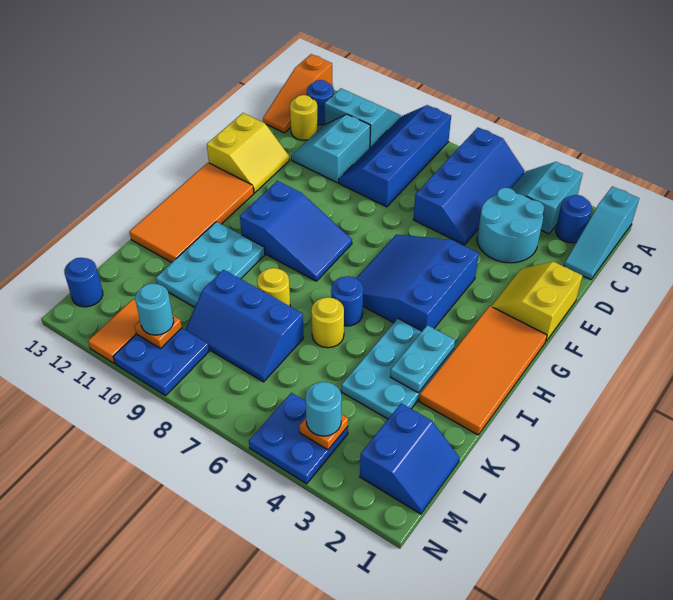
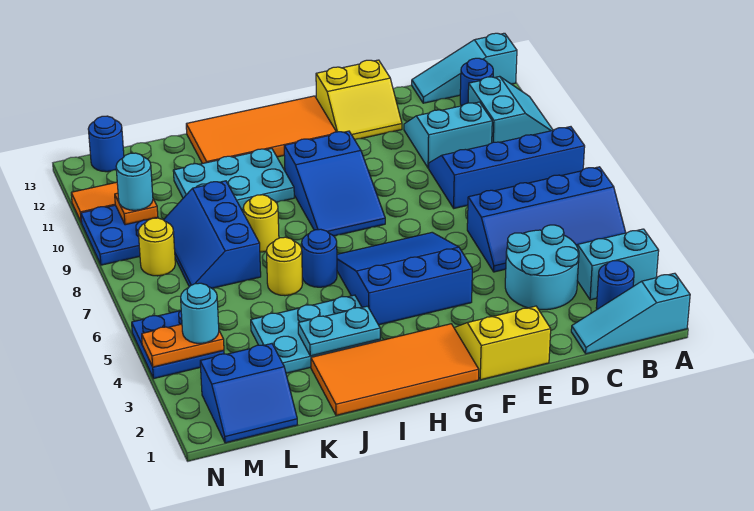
orange 1x3 slope [263,54,333,133] -> cyan 1x3 slope [412,33,517,103]
yellow 1x1 round brick [290,95,318,140] -> yellow 1x1 round brick moved to [138,218,175,276]
orange 1x1 plate [299,414,348,450] -> orange 1x2 plate [142,324,224,367]

